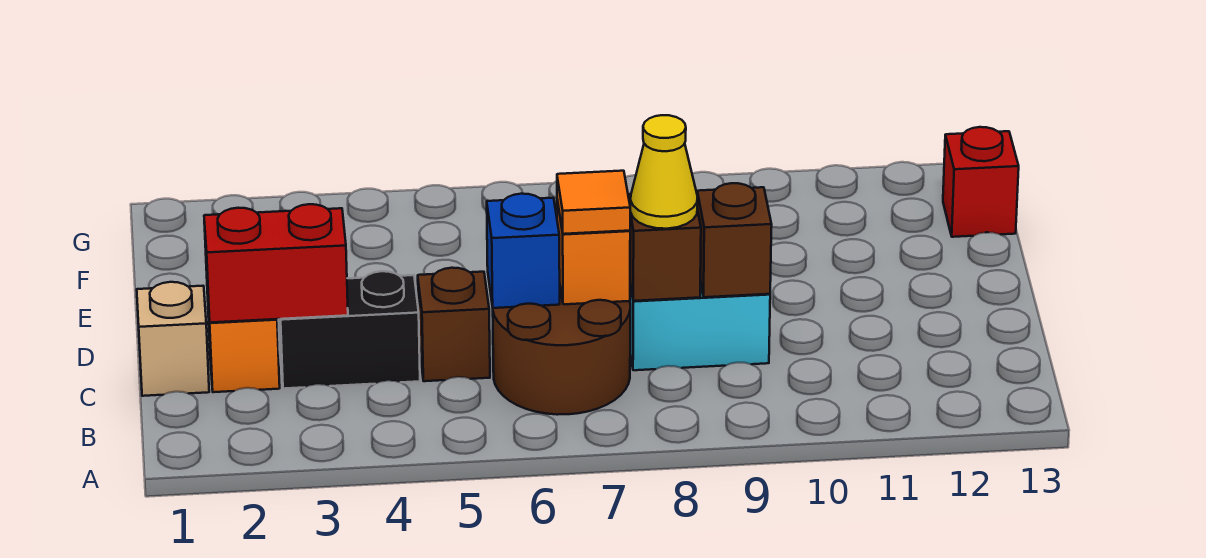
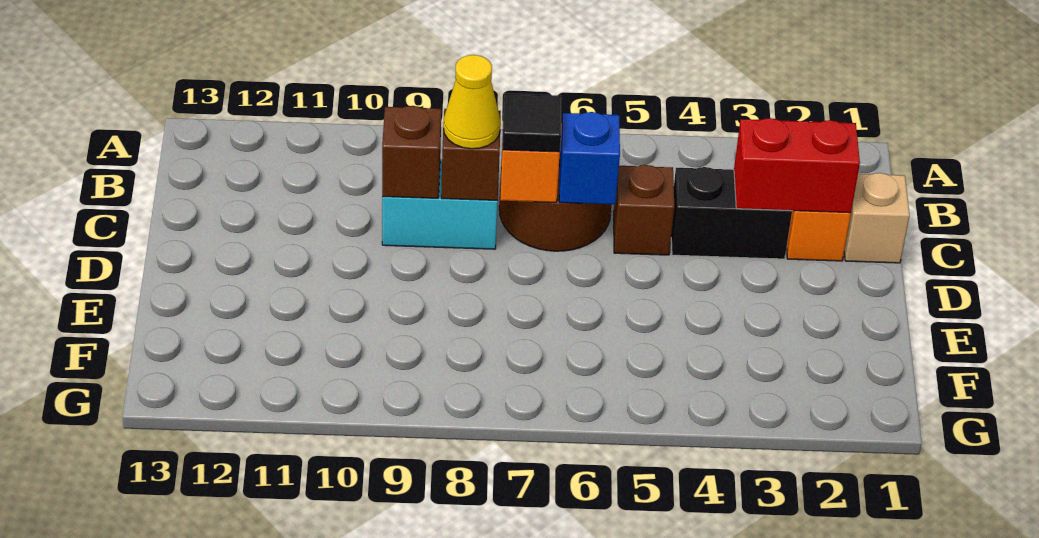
orange 1x1 tile [557,171,630,234] -> black 1x1 tile [503,94,561,152]
red 1x1 brick [943,127,1019,237] -> none

